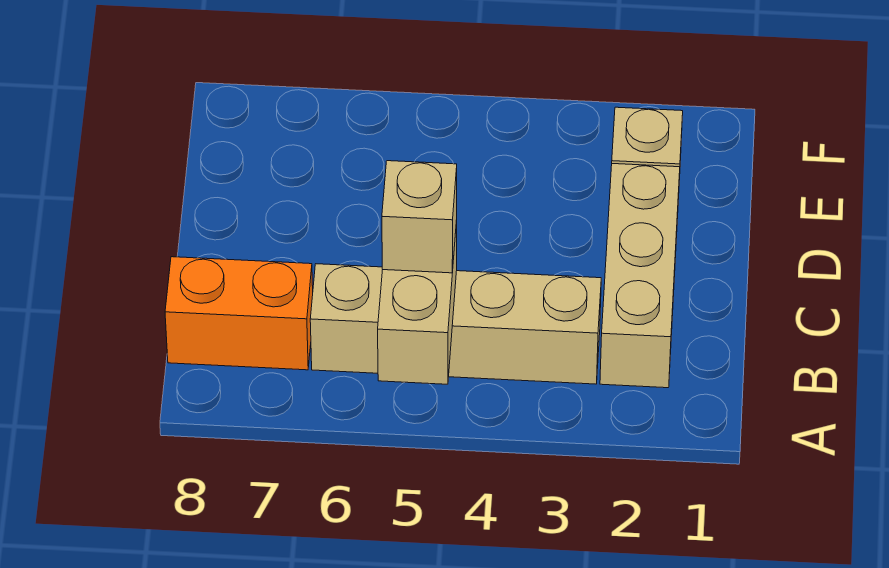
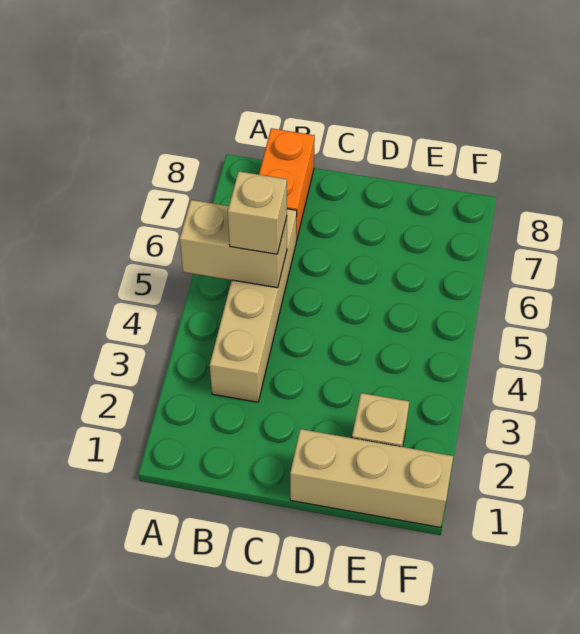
tan 1x3 brick [600,164,680,388] -> tan 1x3 brick moved to [290,429,453,528]

